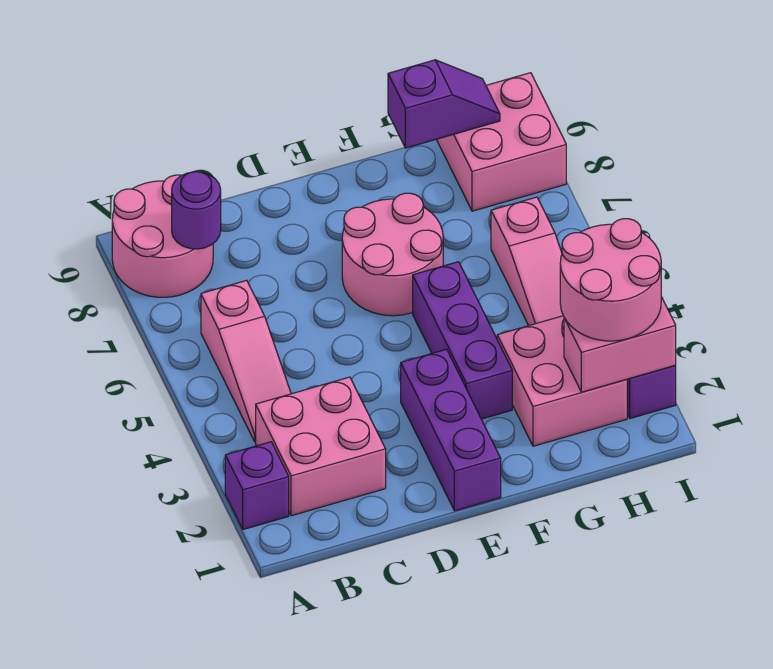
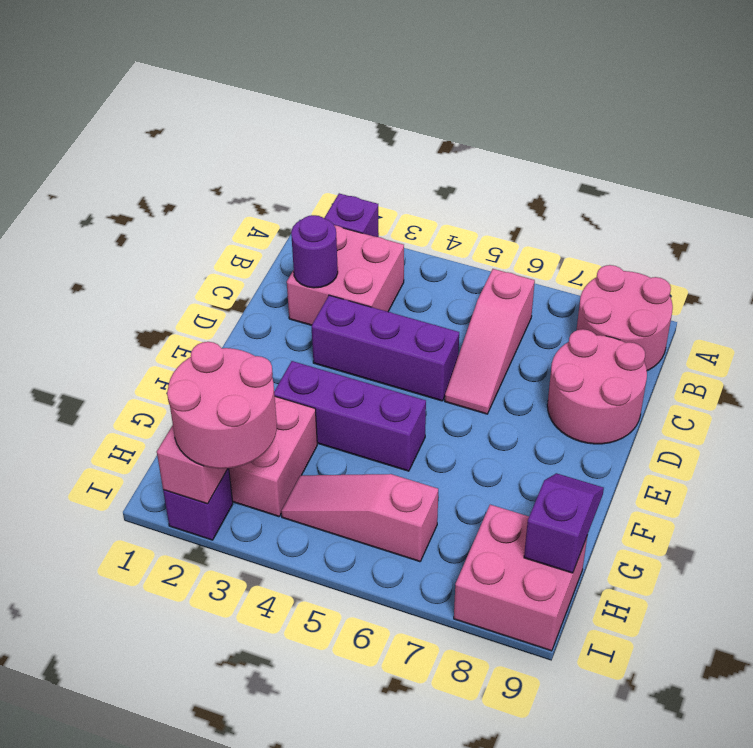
pink 1x3 slope [201,280,291,442] -> pink 1x3 slope turned to [445,269,535,414]
purple 1x1 round brick [172,172,221,249] -> purple 1x1 round brick moved to [291,215,338,288]
purple 1x3 brick [401,349,501,511] -> purple 1x3 brick moved to [311,295,459,401]
pink 2x2 round brick [342,193,443,316] -> pink 2x2 round brick moved to [547,329,647,444]
purple 1x2 slope [388,60,500,148] -> purple 1x2 slope turned to [524,473,604,573]

